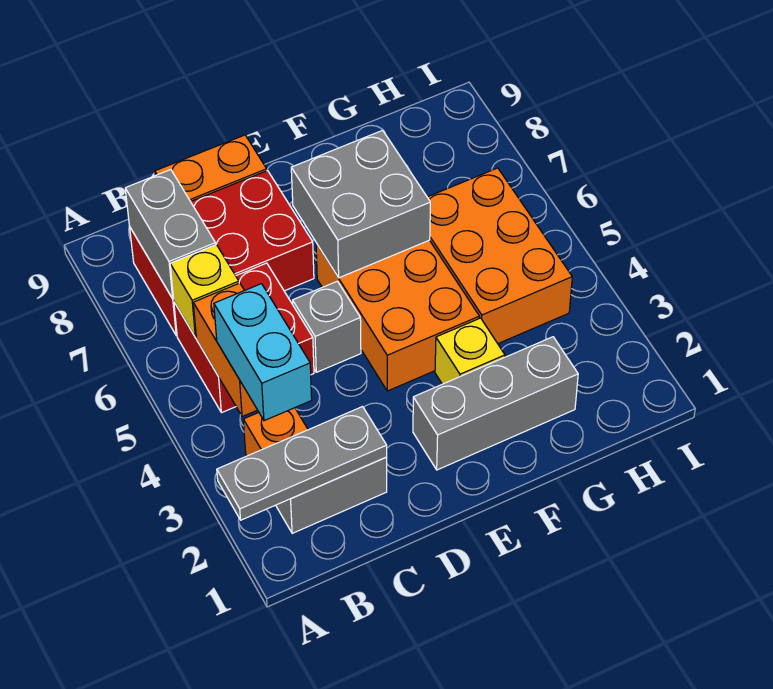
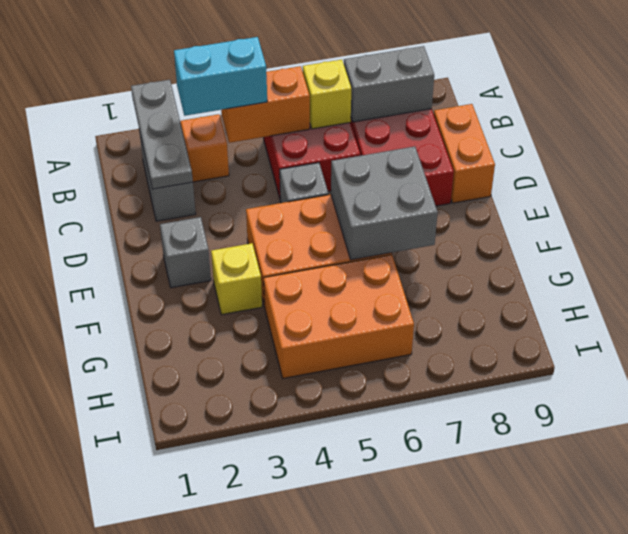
grey 1x3 brick [413,337,578,470] -> grey 1x1 brick [160,217,211,288]

